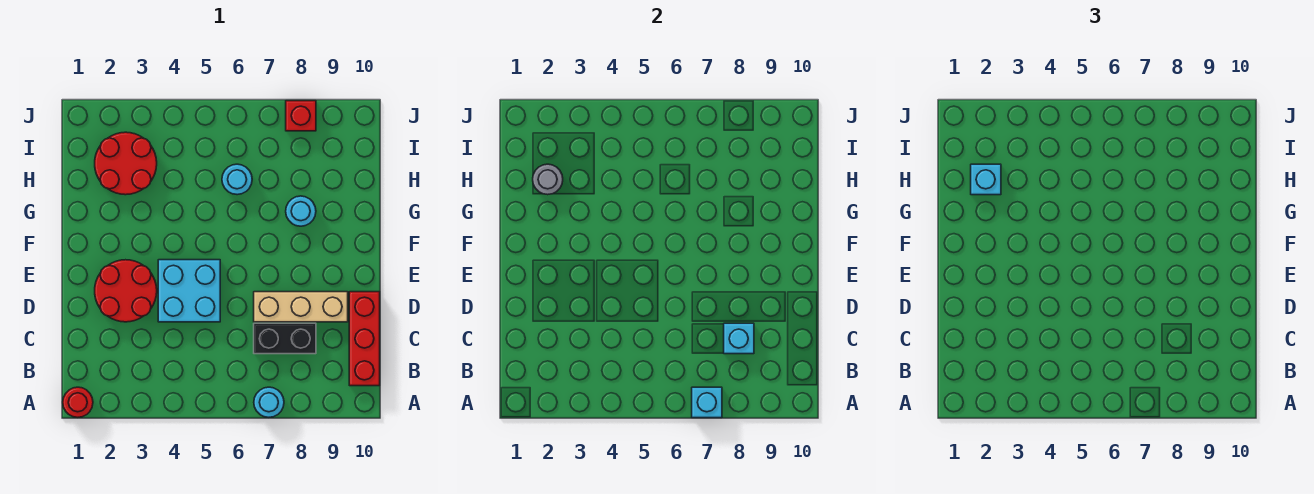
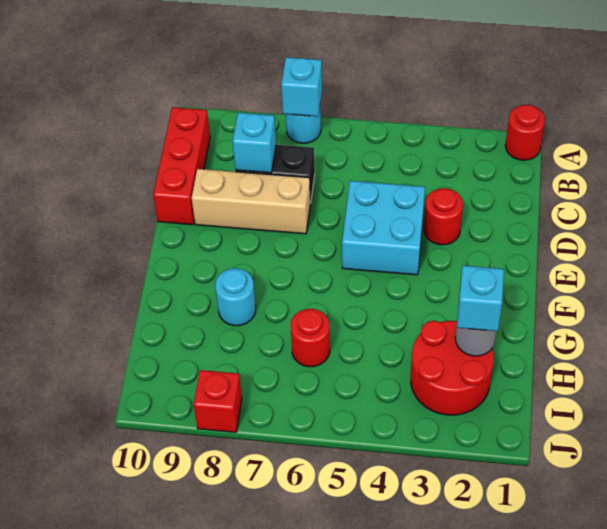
red 2x2 round brick [95,260,157,322] -> red 1x1 round brick [424,188,463,245]
cyan 1x1 round brick [222,164,252,195] -> red 1x1 round brick [291,309,330,367]

